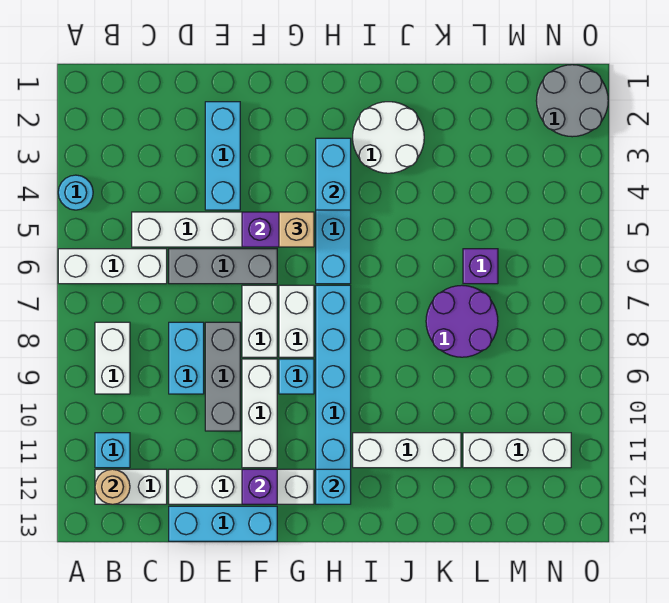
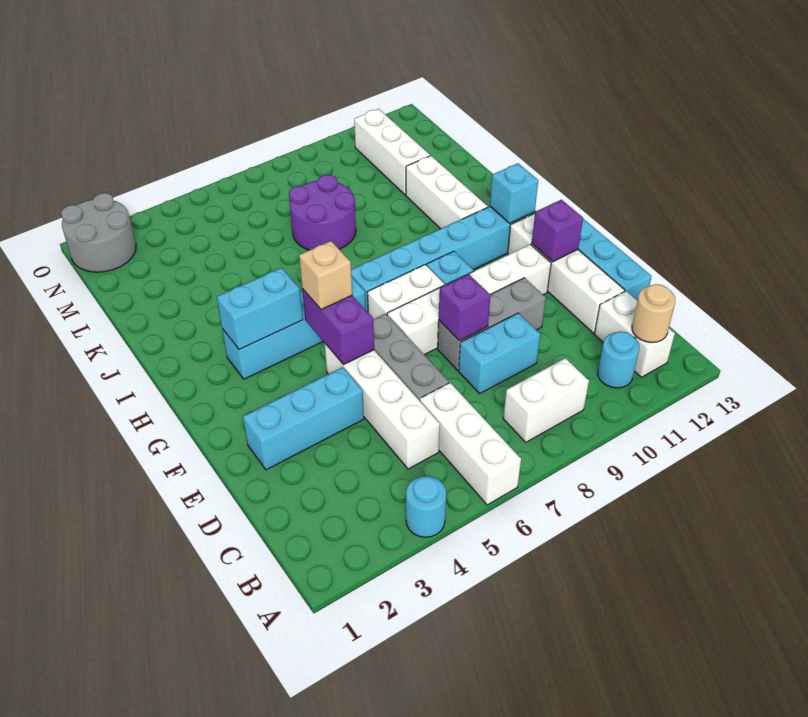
cyan 1x1 brick [95,433,130,468] -> cyan 1x1 round brick [598,332,639,388]
white 2x2 round brick [353,102,424,173] -> none
purple 1x1 brick [463,249,498,284] -> purple 1x1 brick moved to [439,274,490,341]

